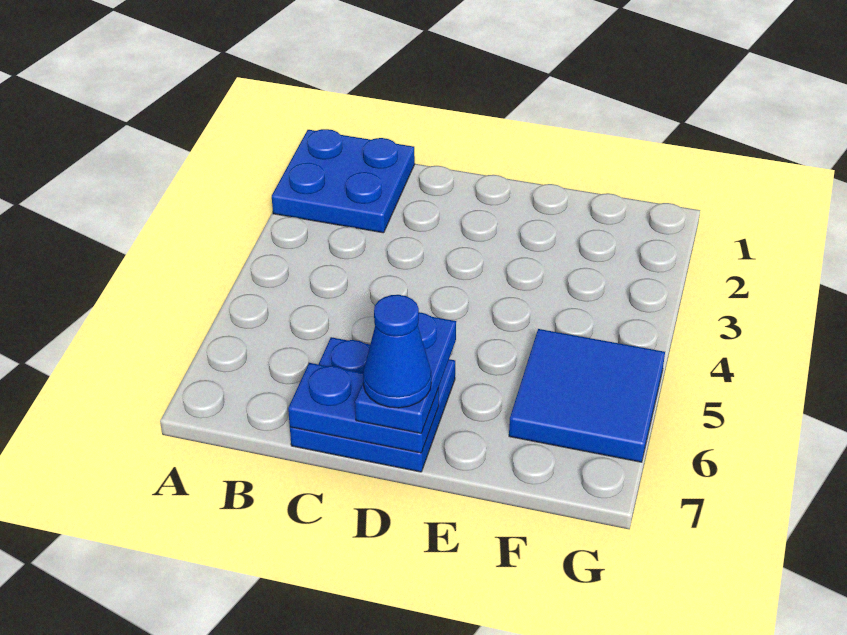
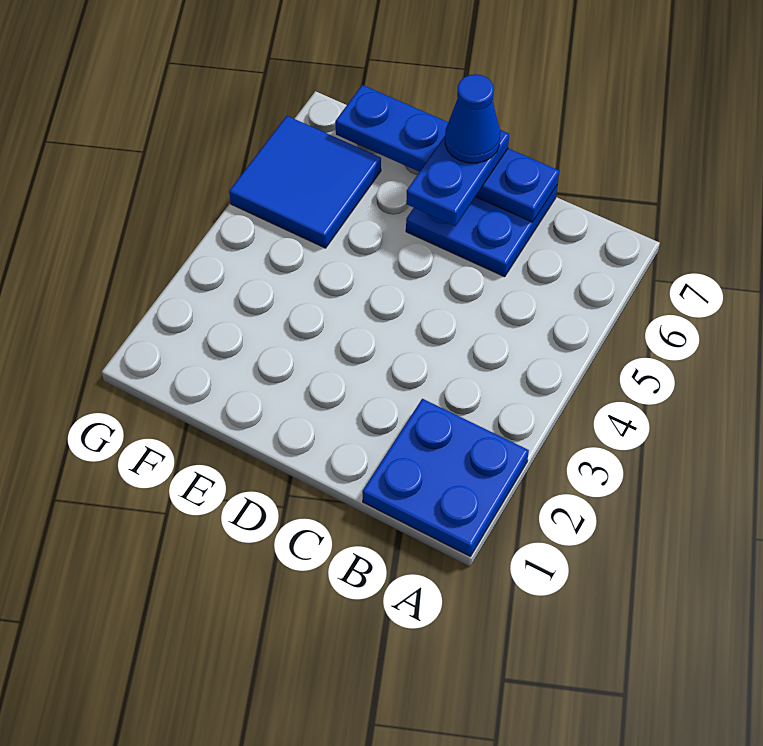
blue 1x2 plate [288,363,439,453] -> blue 1x4 plate [335,85,559,222]

